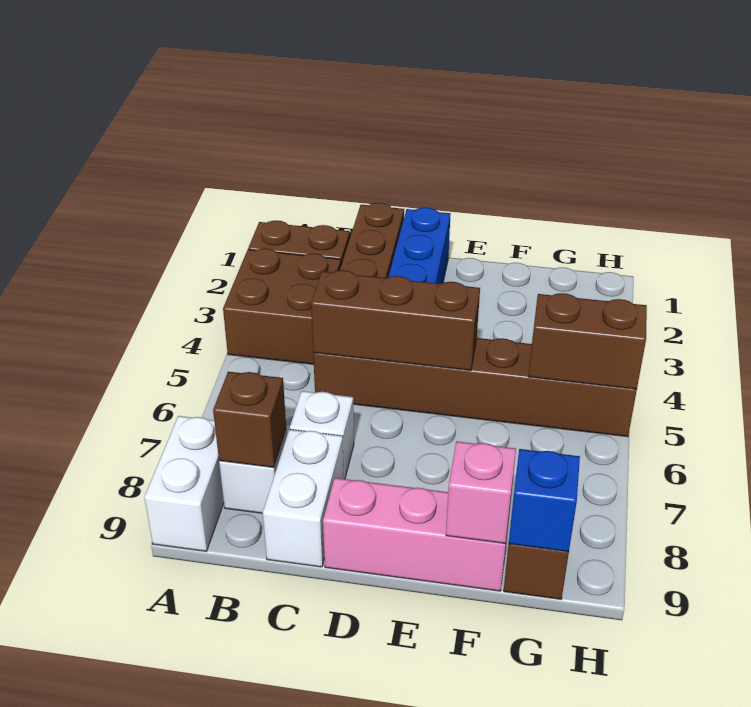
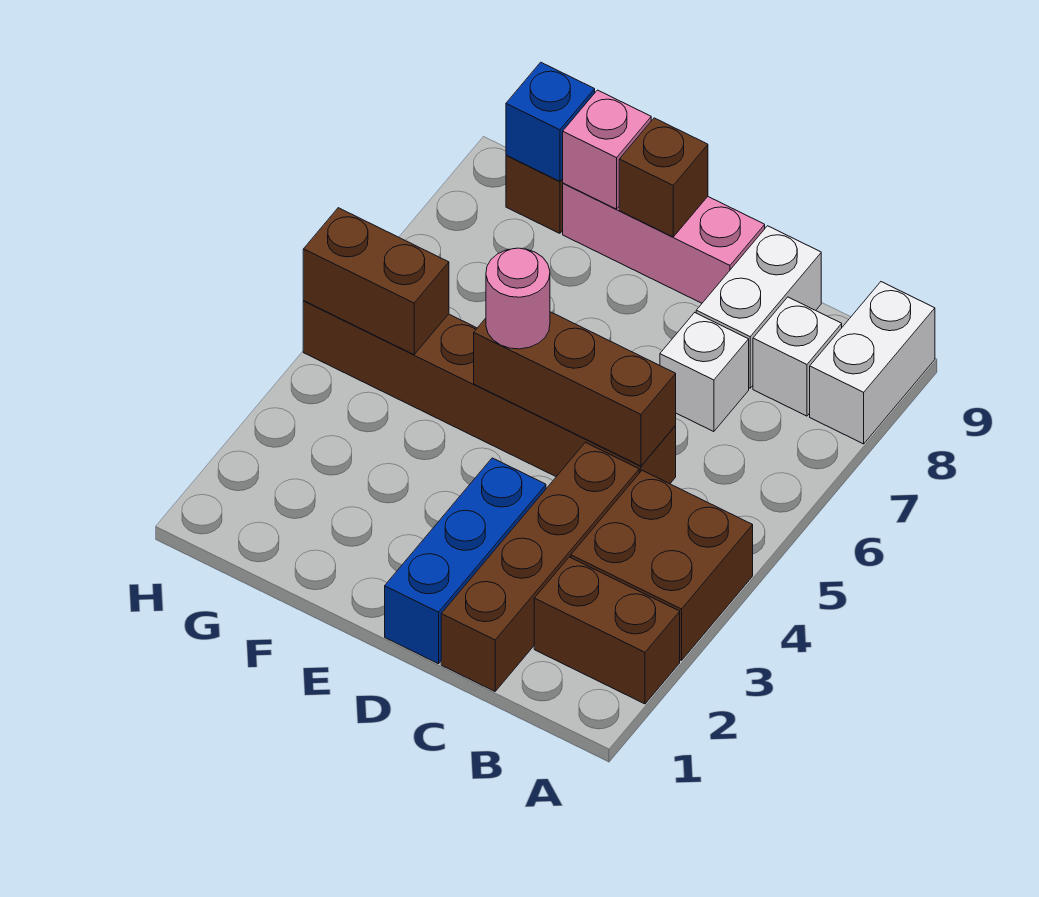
brown 1x1 brick [213,372,286,468] -> brown 1x1 brick moved to [619,118,708,237]
none -> pink 1x1 round brick [486,248,550,349]

